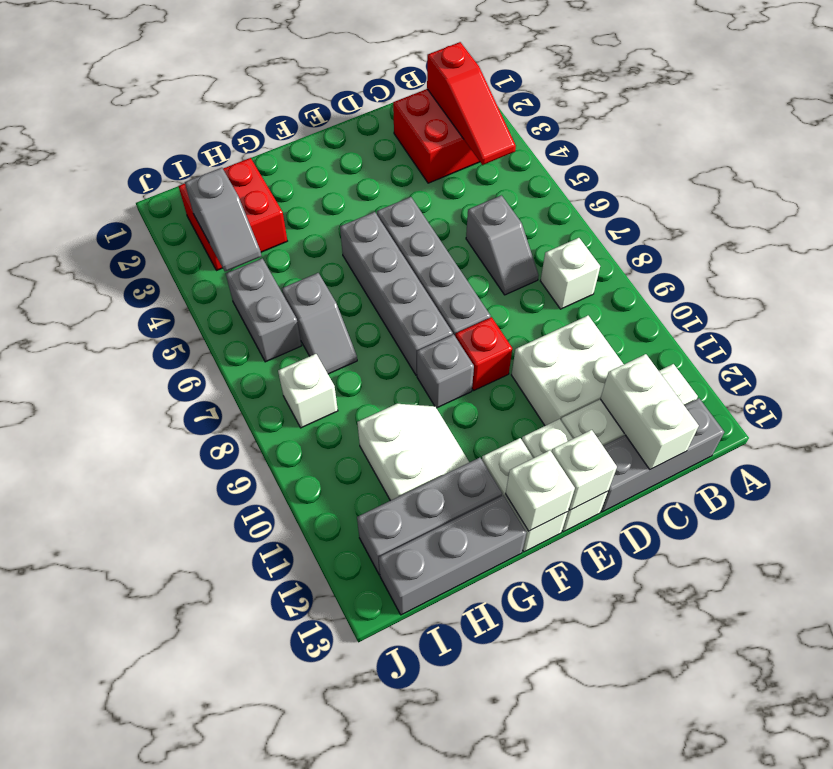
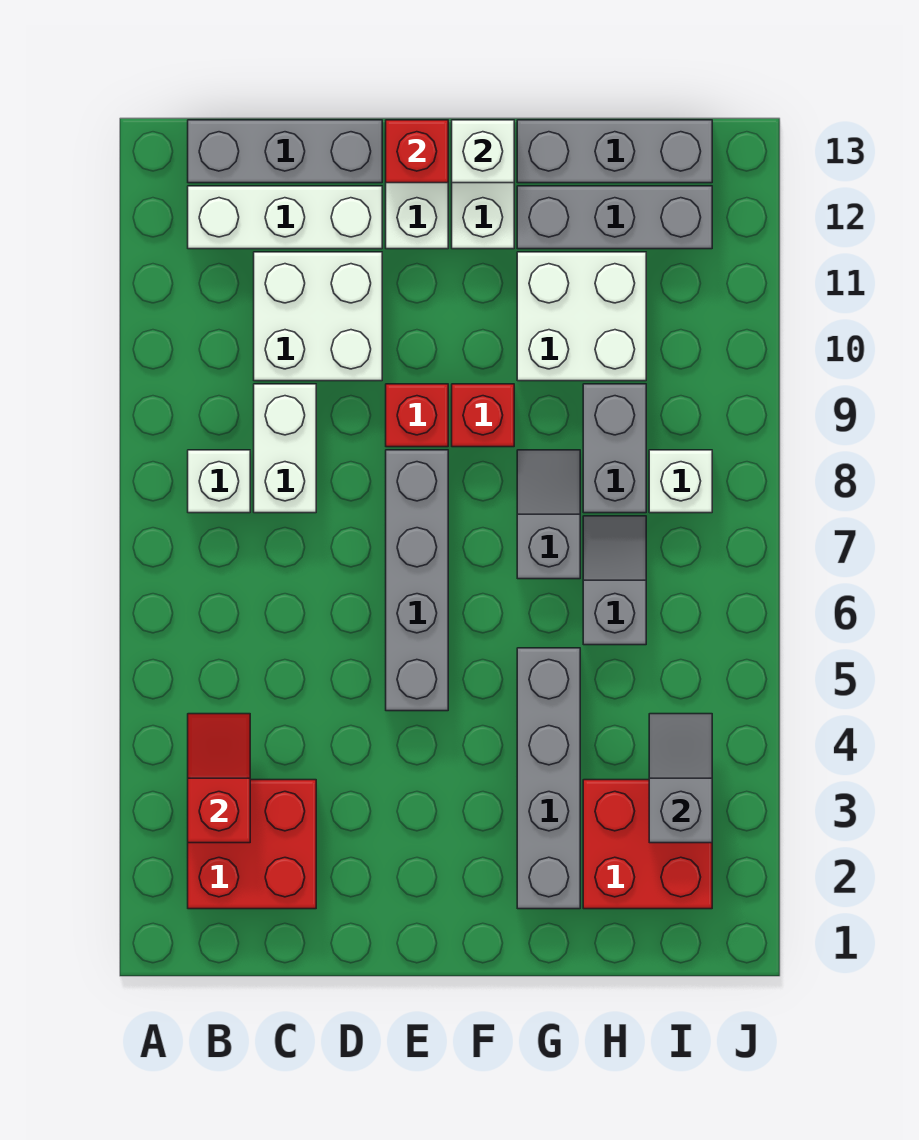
red 1x3 slope [427,42,516,165] -> red 1x2 slope [188,714,250,843]
grey 1x2 slope [466,195,539,295] -> grey 1x2 slope moved to [517,450,580,579]
white 1x2 brick [600,354,699,469] -> white 1x2 brick moved to [254,384,316,513]
white 1x1 brick [552,430,617,510] -> red 1x1 brick [386,120,448,183]
grey 1x4 brick [340,212,453,375] -> grey 1x4 brick moved to [517,648,580,909]
grey 1x1 brick [417,334,474,408] -> red 1x1 brick [452,384,514,447]
white 2x2 slope [357,404,469,501] -> white 2x2 brick [517,252,646,381]
grey 1x2 brick [226,258,301,362] -> grey 1x2 brick moved to [583,384,646,513]

